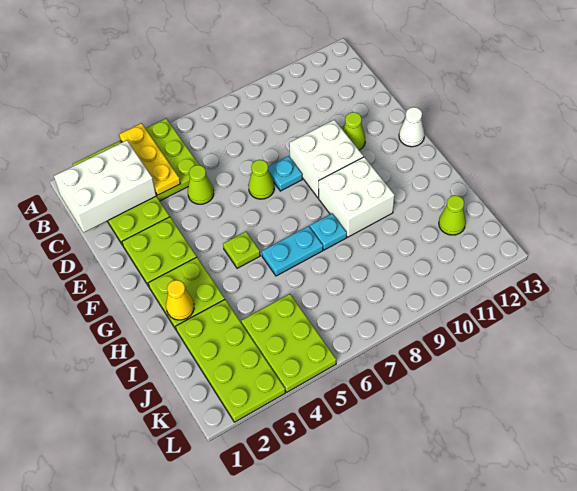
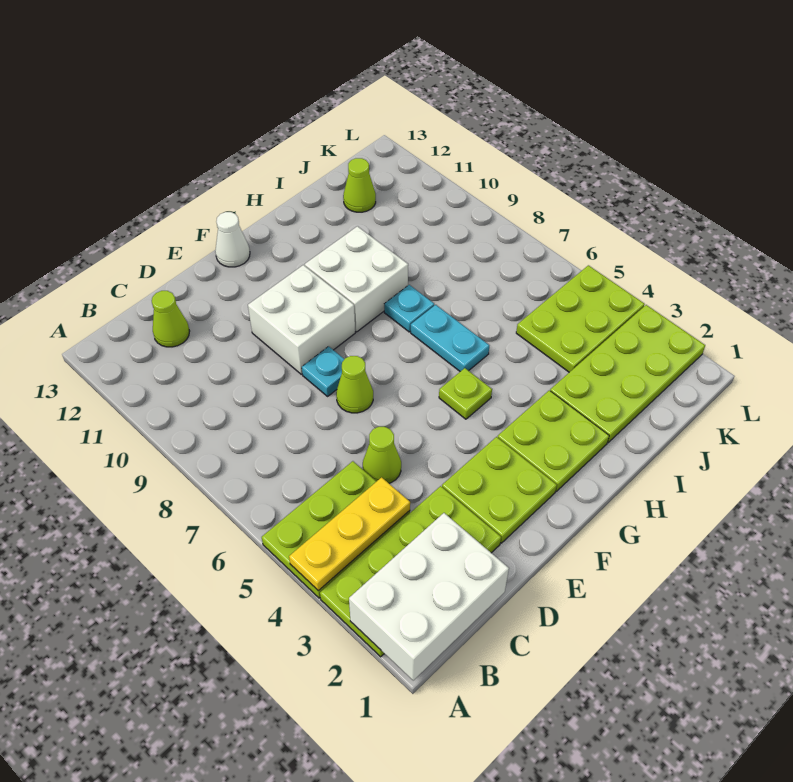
white 2x3 brick [54,140,156,232] -> white 2x3 brick turned to [349,513,509,680]
lime 1x1 cone [343,112,365,150] -> lime 1x1 cone moved to [152,291,190,347]
yellow 1x1 cone [166,280,194,320] -> none

